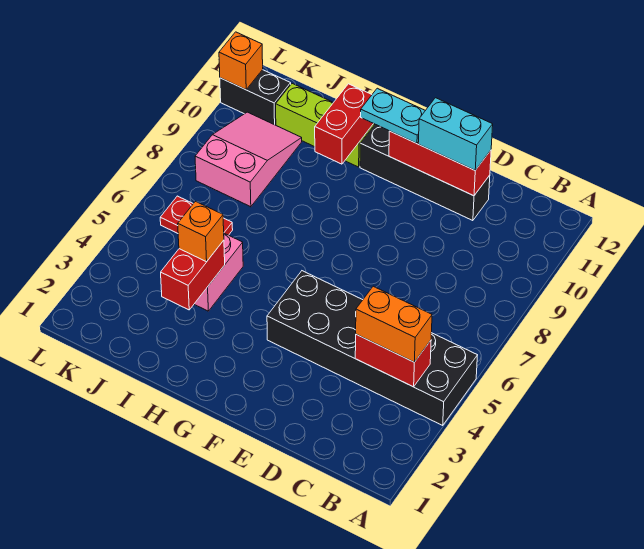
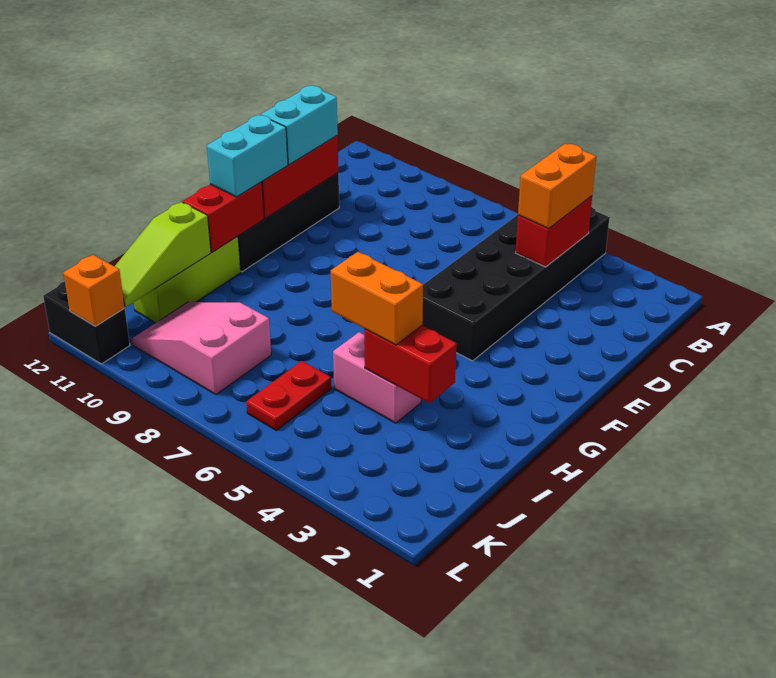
cyan 1x2 plate [361,88,425,143] -> cyan 1x2 brick [207,115,288,197]
red 1x2 brick [315,84,373,164] -> red 1x2 brick turned to [183,182,264,252]
orange 1x1 brick [178,201,224,262] -> orange 1x2 brick [331,252,423,345]
none -> lime 1x3 slope [115,202,211,307]
black 1x2 brick [220,70,291,125] -> black 1x2 brick turned to [43,281,130,364]

